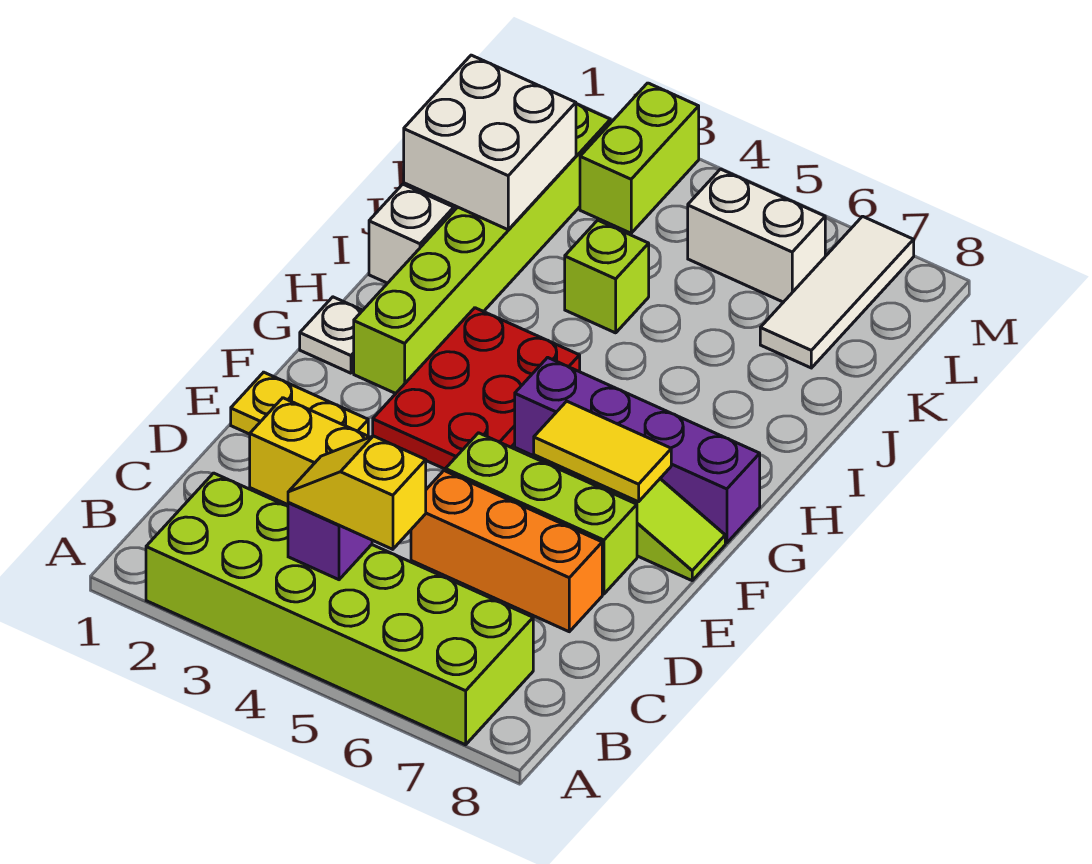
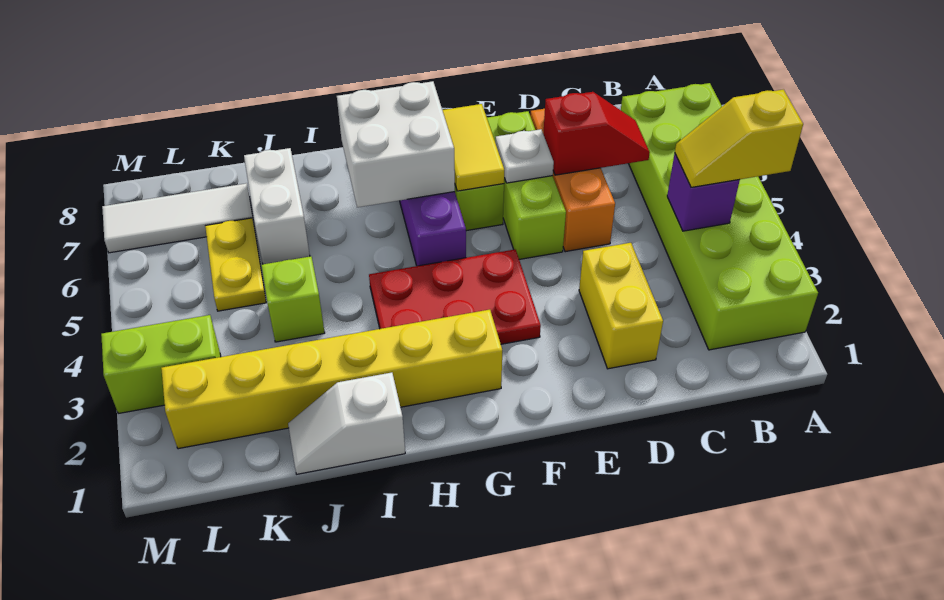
yellow 1x2 slope [288,436,426,549] -> yellow 1x2 slope turned to [675,89,803,187]
none -> red 1x2 slope [543,92,650,175]
yellow 1x2 plate [231,372,368,436] -> yellow 1x2 plate moved to [205,218,266,311]
white 1x1 plate [300,297,363,373] -> white 1x1 plate moved to [495,129,554,183]
lime 1x6 brick [354,104,610,393] -> yellow 1x6 brick [161,310,502,449]
white 2x2 brick [404,55,576,230] -> white 2x2 brick moved to [337,81,455,207]
white 1x2 brick [688,169,825,302] -> white 1x2 brick moved to [244,148,310,264]

